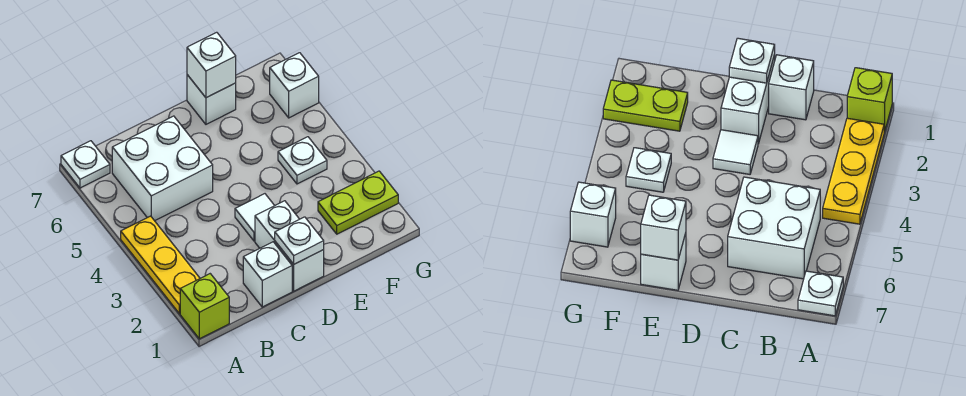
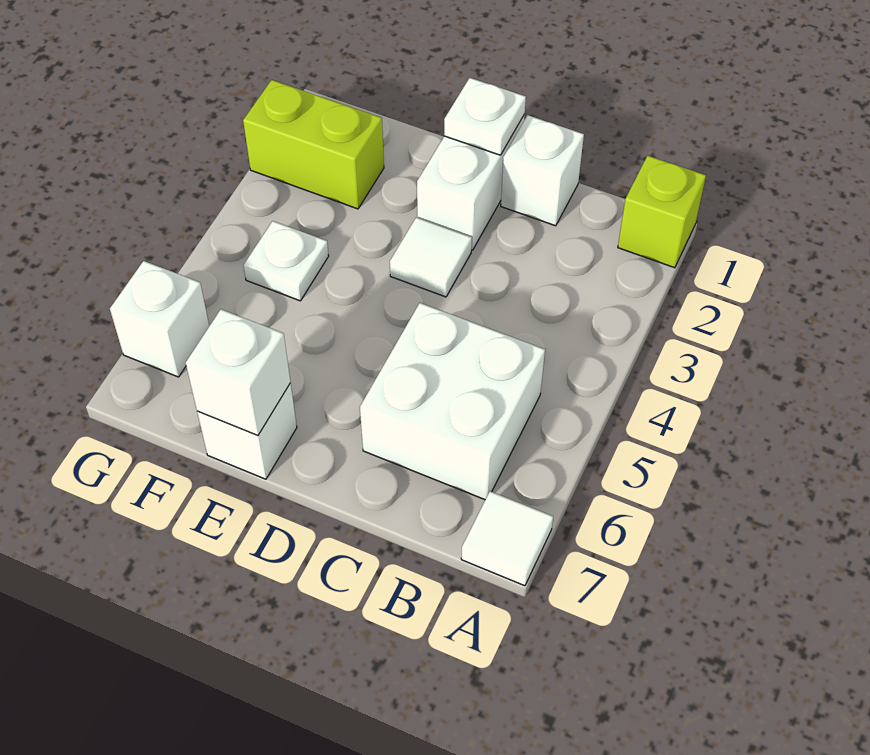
yellow 1x3 plate [121,216,200,314] -> none
white 1x1 plate [61,141,110,188] -> white 1x1 tile [461,491,553,586]
lime 1x2 plate [318,171,398,234] -> lime 1x2 brick [243,80,384,209]

